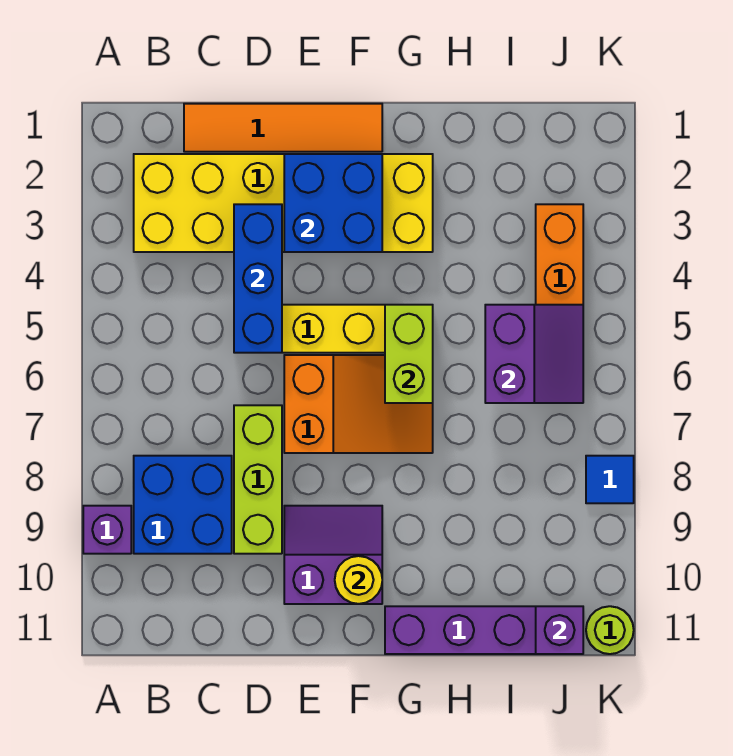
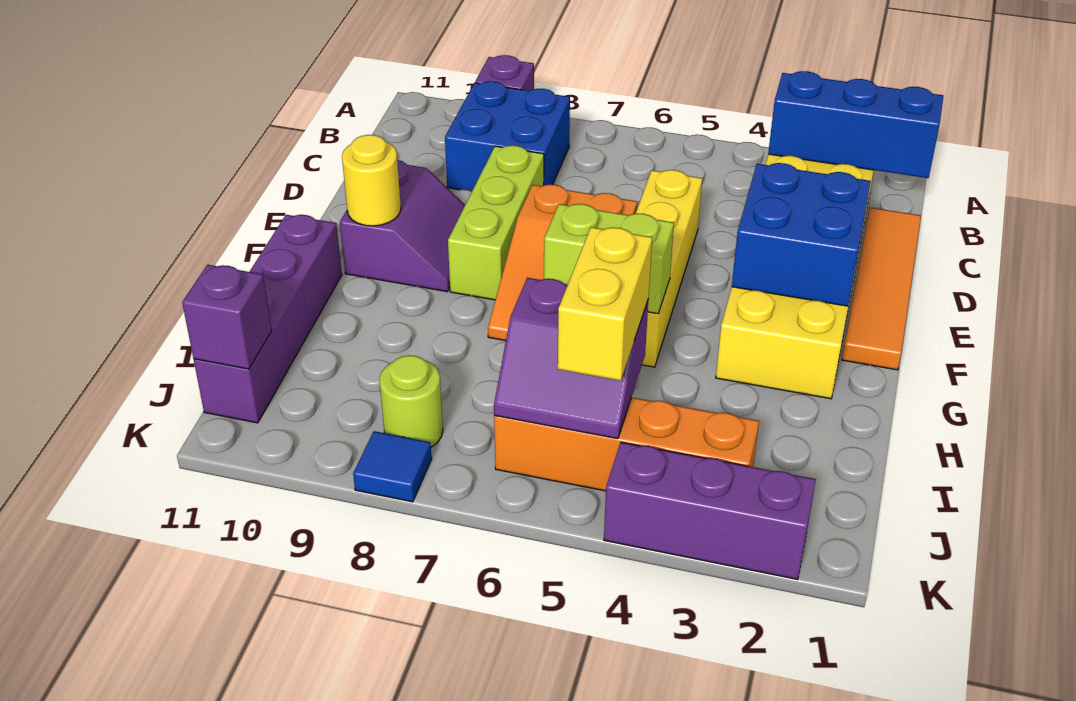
blue 1x3 brick [234,204,282,353] -> blue 1x3 brick moved to [768,71,944,178]
lime 1x3 brick [234,405,282,554] -> lime 1x3 brick turned to [448,145,544,300]
none -> yellow 1x2 brick [558,227,652,381]
none -> purple 1x3 brick [604,442,816,579]
lime 1x1 round brick [586,606,634,654] -> lime 1x1 round brick moved to [379,355,443,447]

